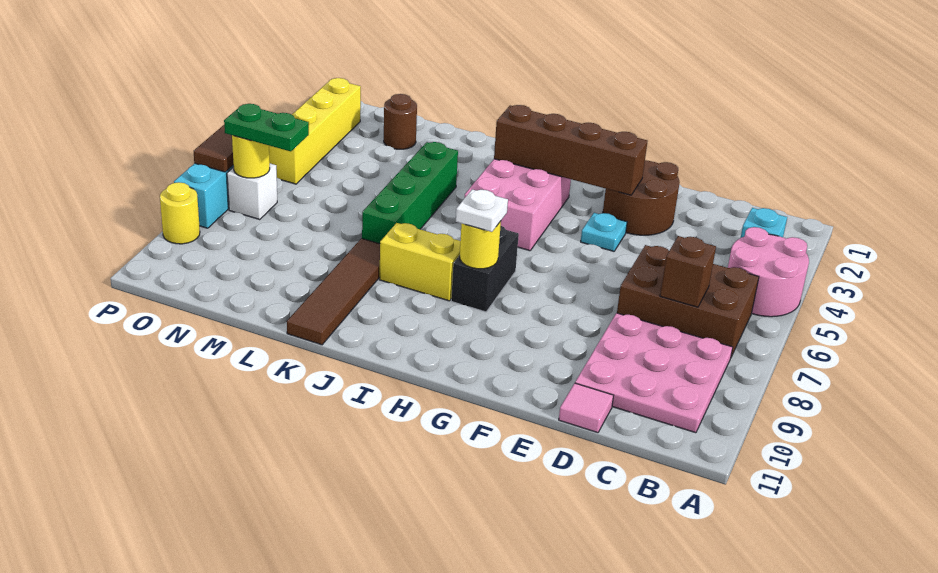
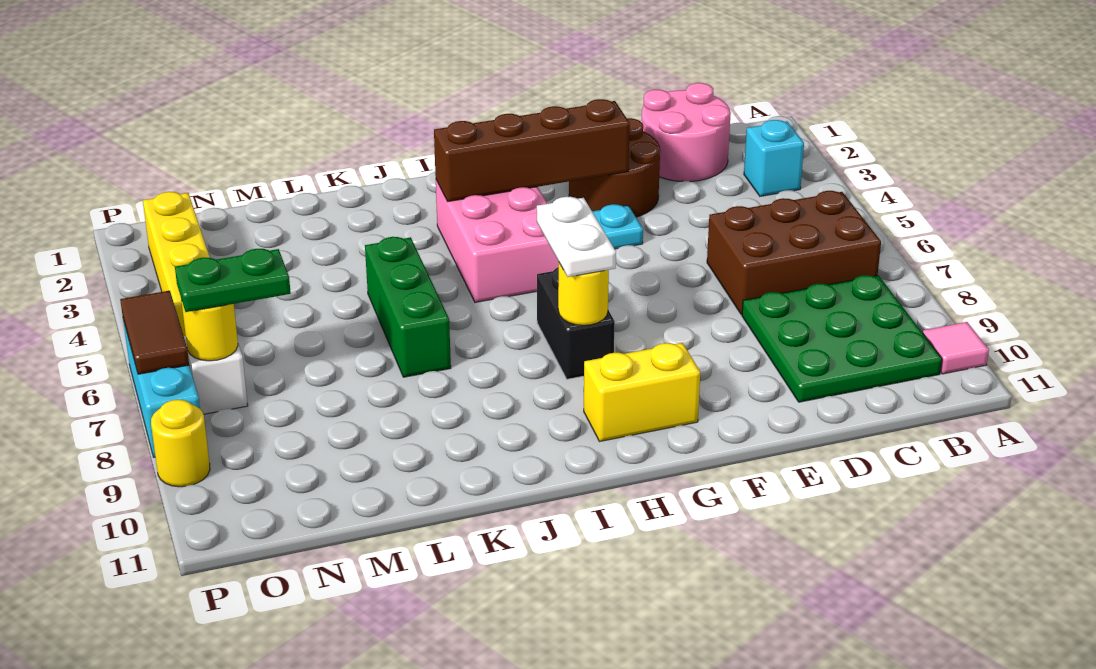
pink 2x2 round brick [728,227,809,317] -> pink 2x2 round brick moved to [642,83,731,182]
pink 3x3 plate [575,313,733,433] -> green 3x3 plate [742,275,942,402]
brown 1x1 brick [660,236,716,307] -> none
pink 1x1 tile [559,383,614,433] -> pink 1x1 tile moved to [923,322,989,374]
white 1x1 plate [456,189,508,232] -> white 1x2 plate [537,197,616,277]
yellow 1x2 brick [379,223,460,301] -> yellow 1x2 brick moved to [584,343,700,442]
green 1x4 brick [362,142,458,244] -> green 1x3 brick [365,237,451,377]
brown 1x4 tile [287,238,380,345] -> none
brown 1x1 round brick [384,94,417,149] -> none

